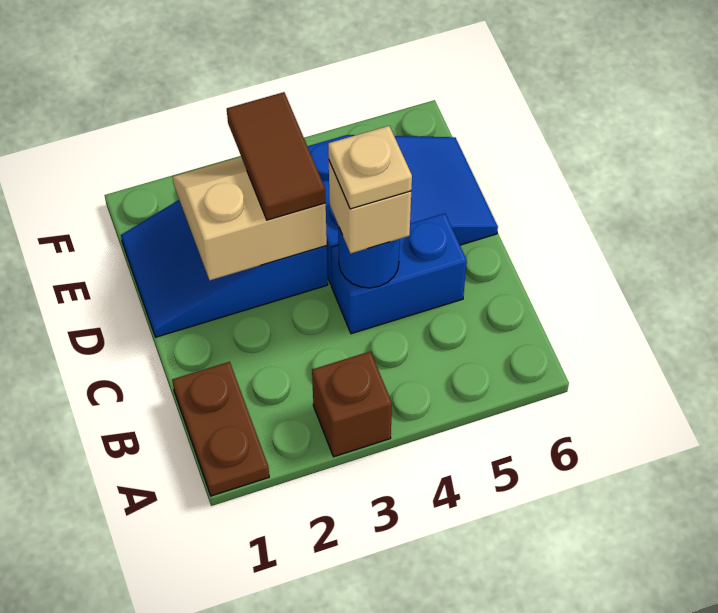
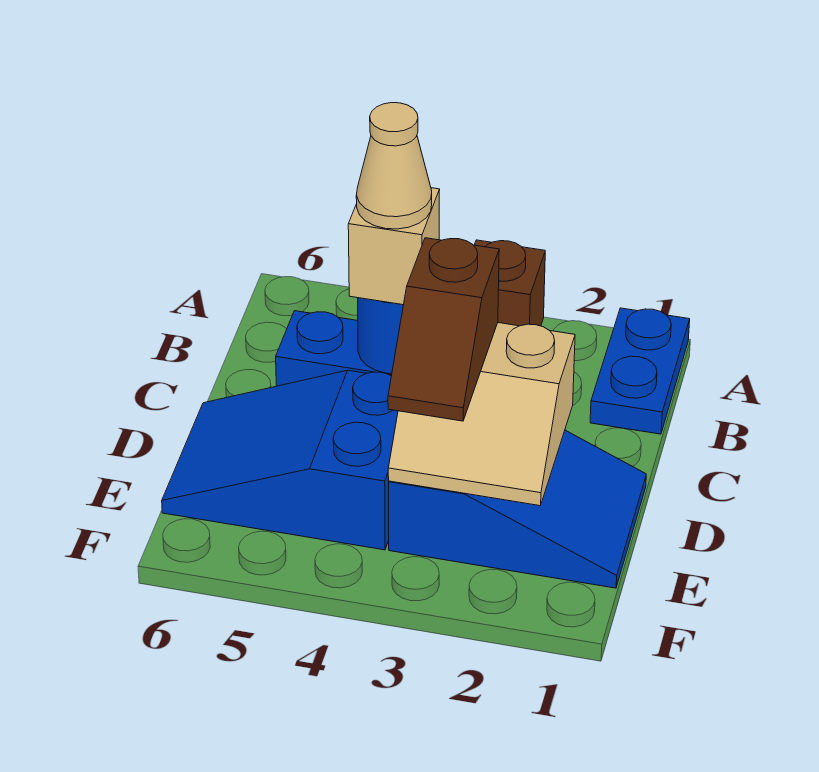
brown 1x2 plate [172,362,269,496] -> blue 1x2 plate [590,308,690,434]
tan 1x1 plate [328,126,412,209] -> tan 1x1 cone [356,103,432,229]
brown 1x2 tile [227,92,326,220] -> brown 1x2 slope [388,238,499,421]

